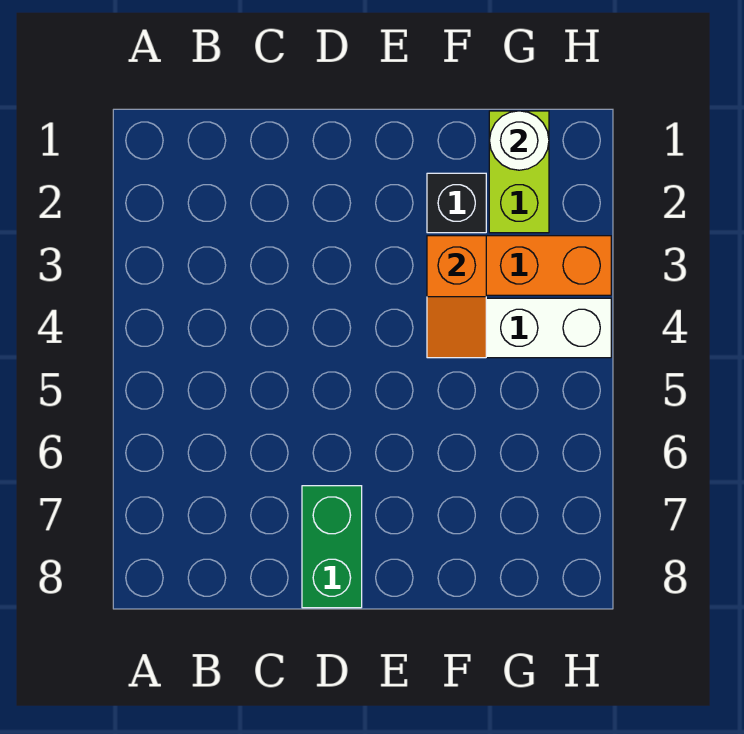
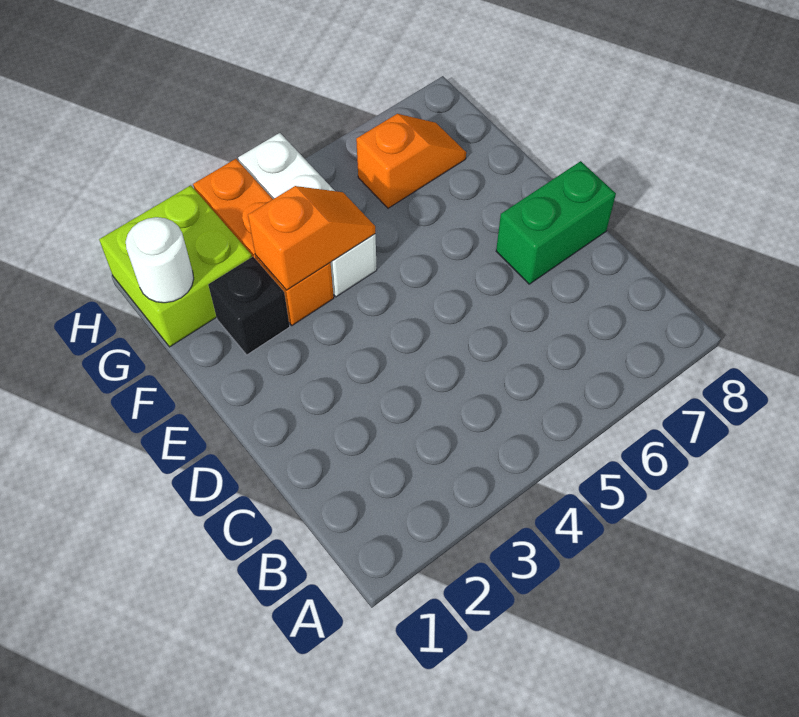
lime 1x2 brick [489,111,549,233] -> lime 2x2 brick [99,185,252,347]
none -> orange 1x2 slope [356,114,466,208]

